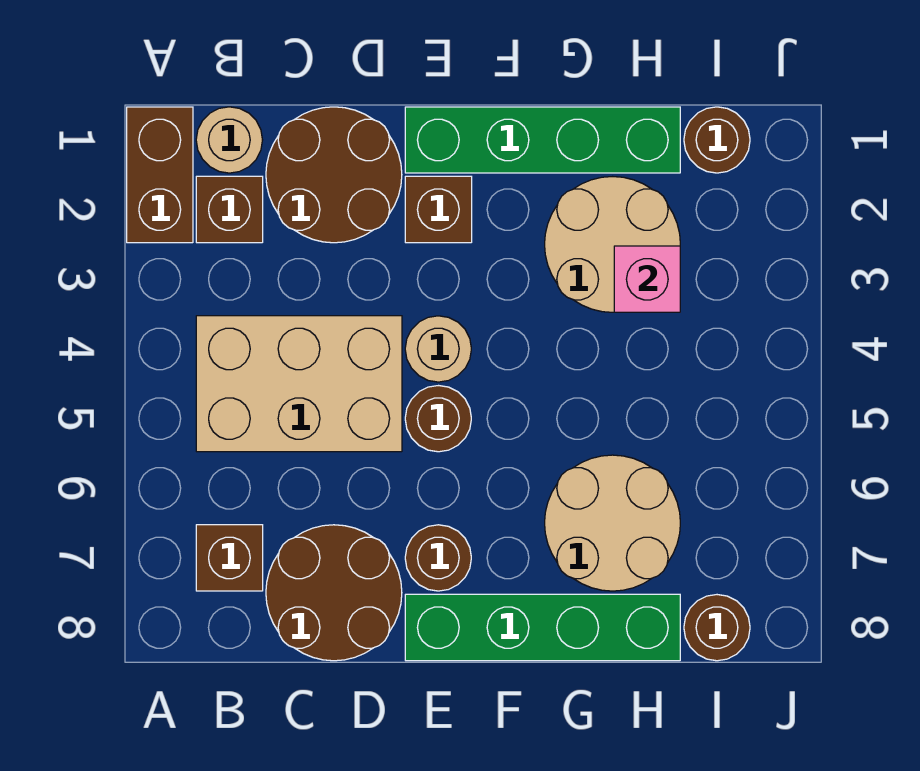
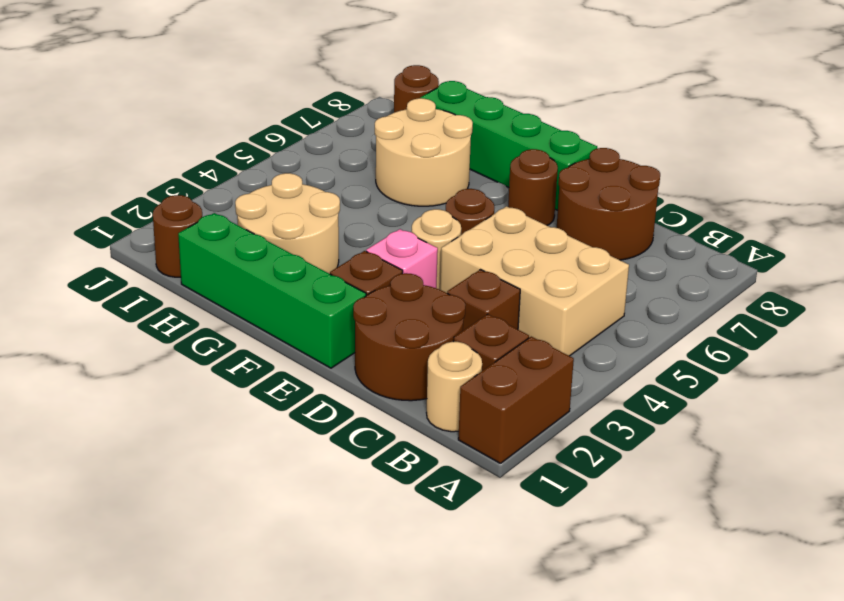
brown 1x1 brick [196,525,263,591] -> brown 1x1 brick moved to [447,270,520,331]
pink 1x1 brick [614,246,680,312] -> pink 1x1 brick moved to [366,229,438,288]

